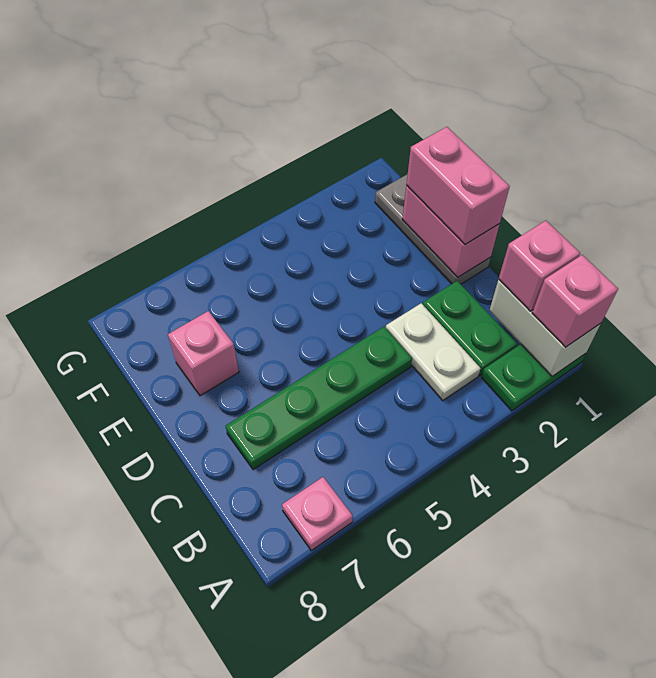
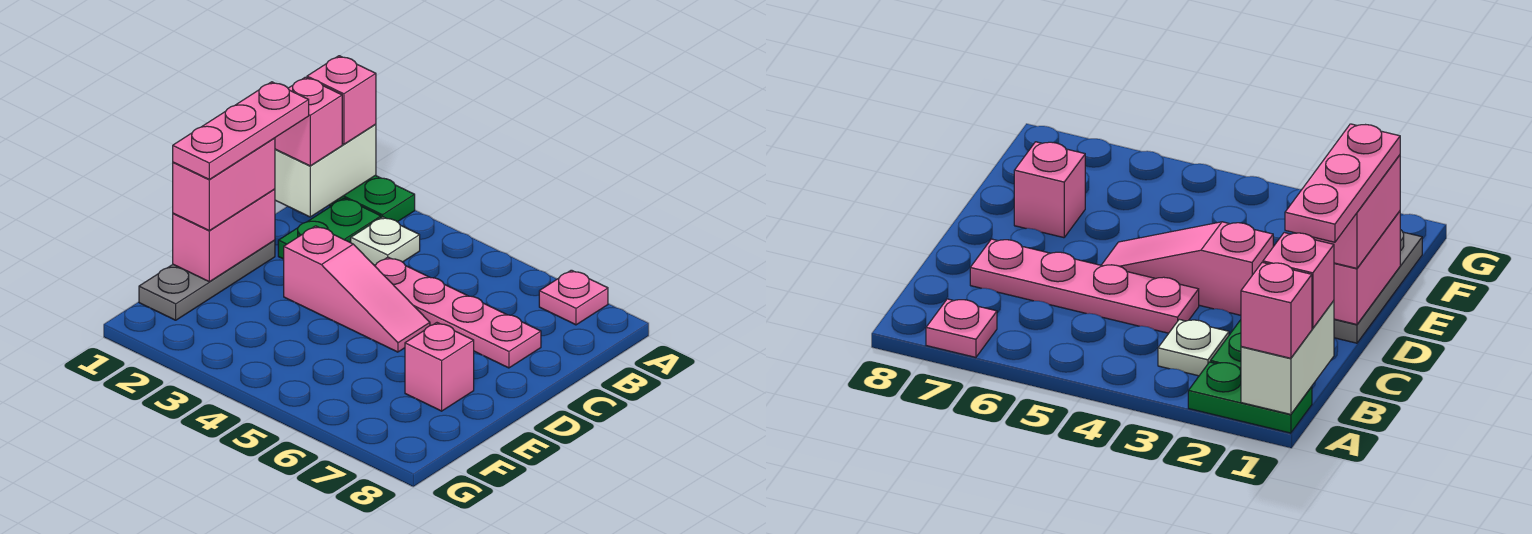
white 1x2 plate [386,303,481,401] -> white 1x1 plate [351,217,420,265]
none -> pink 1x3 plate [173,82,309,179]
green 1x4 plate [226,327,412,470] -> pink 1x4 plate [375,257,541,368]
none -> pink 1x3 slope [284,226,430,352]

